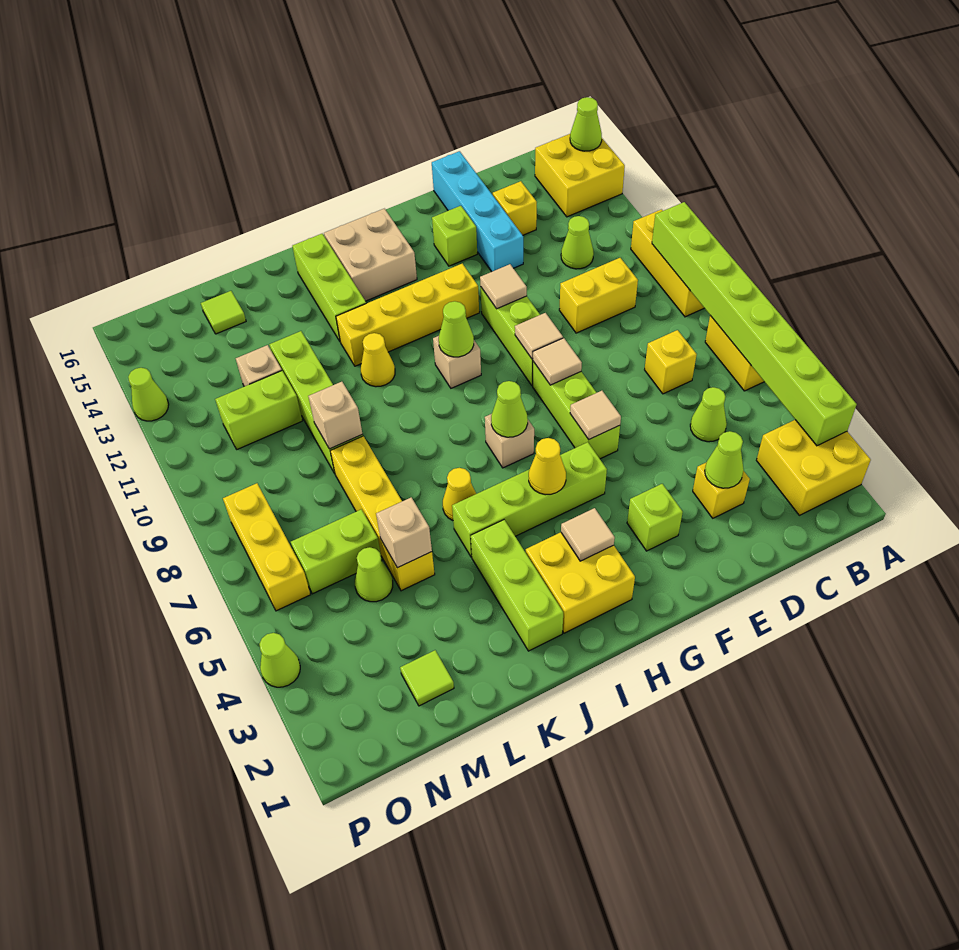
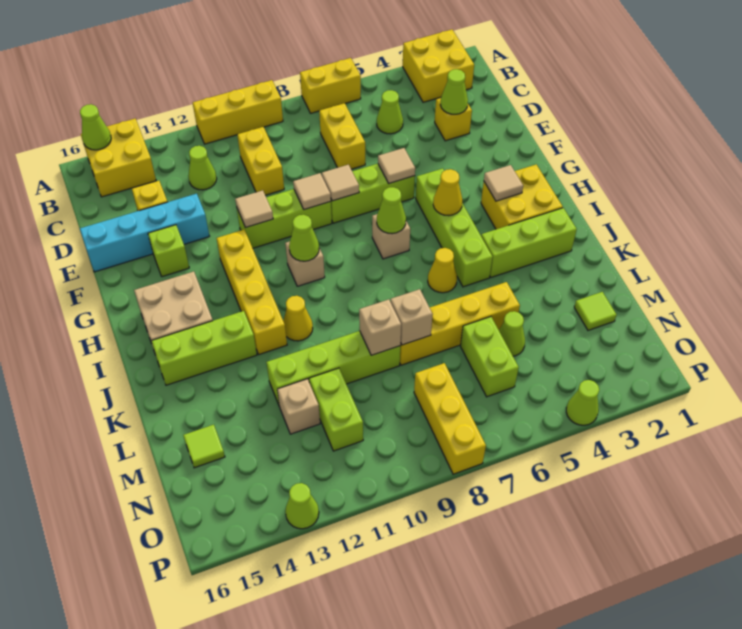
lime 1x8 brick [652,202,857,446] -> none
yellow 1x1 brick [645,330,697,394] -> yellow 1x2 brick [319,103,365,169]
lime 1x1 brick [627,484,683,551] -> none
tan 1x1 brick [376,497,432,568] -> tan 1x1 brick moved to [391,289,433,345]
yellow 1x3 brick [223,483,311,611] -> yellow 1x3 brick turned to [414,363,486,474]

